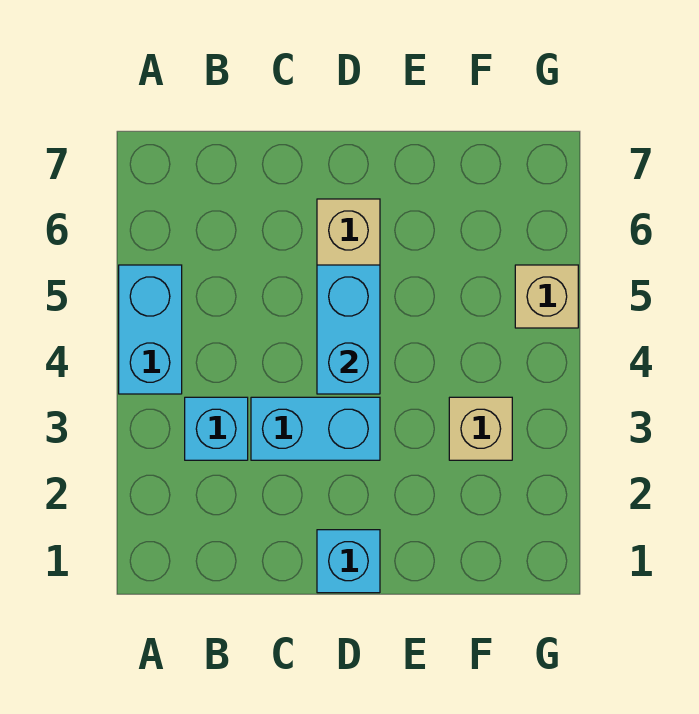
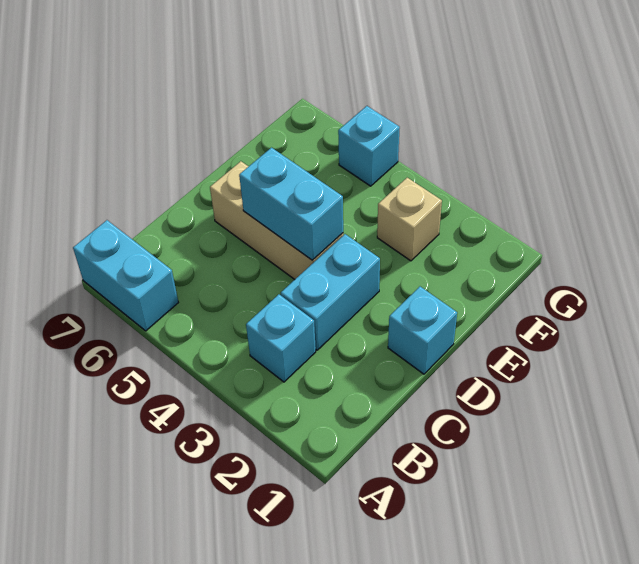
cyan 1x2 brick [119,265,182,394] -> cyan 1x2 brick moved to [73,220,178,331]
tan 1x1 brick [515,265,578,328] -> cyan 1x1 brick [338,106,400,186]

